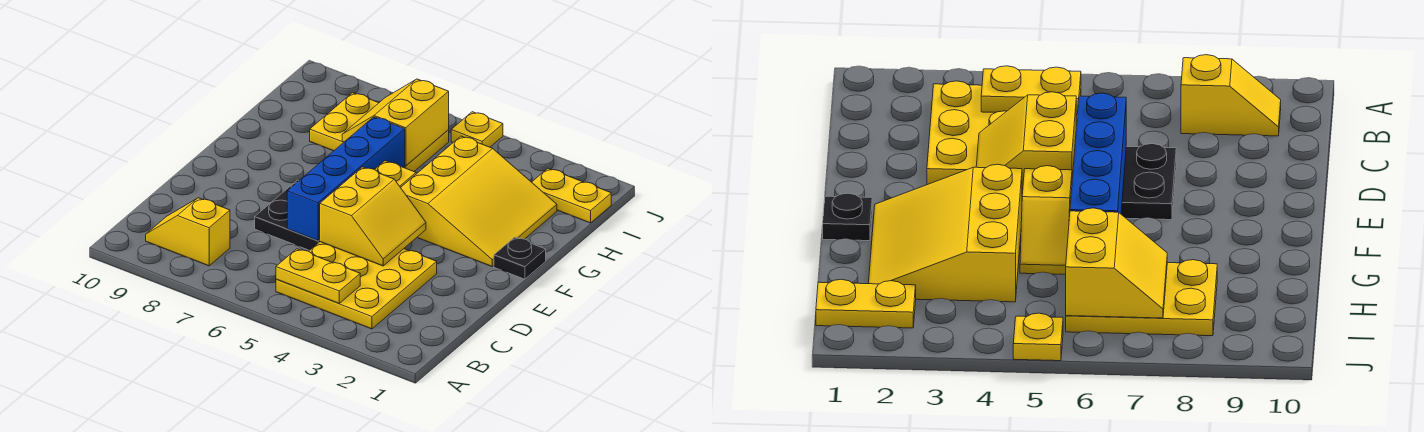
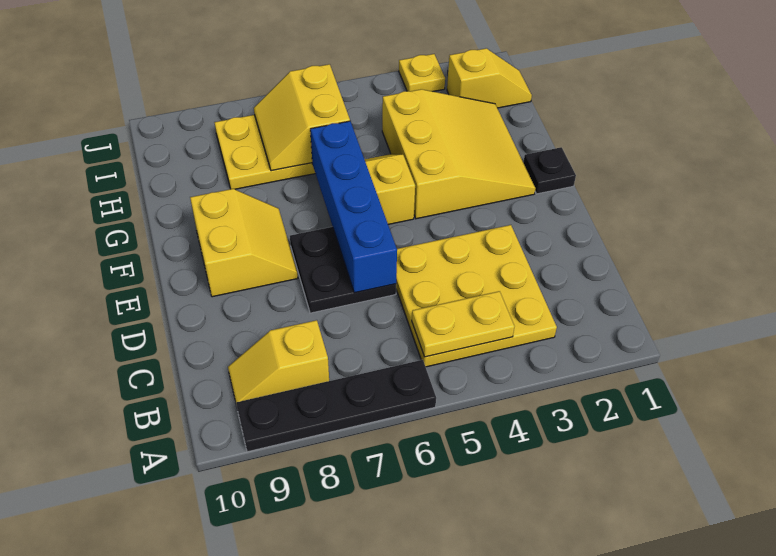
none -> black 1x4 plate [236,360,436,452]
yellow 2x2 slope [320,167,426,266] -> yellow 2x2 slope moved to [190,189,298,297]
yellow 1x2 plate [532,168,611,223] -> yellow 1x2 slope [447,48,532,108]
yellow 1x1 plate [451,112,503,147] -> yellow 1x1 plate moved to [399,54,445,91]

